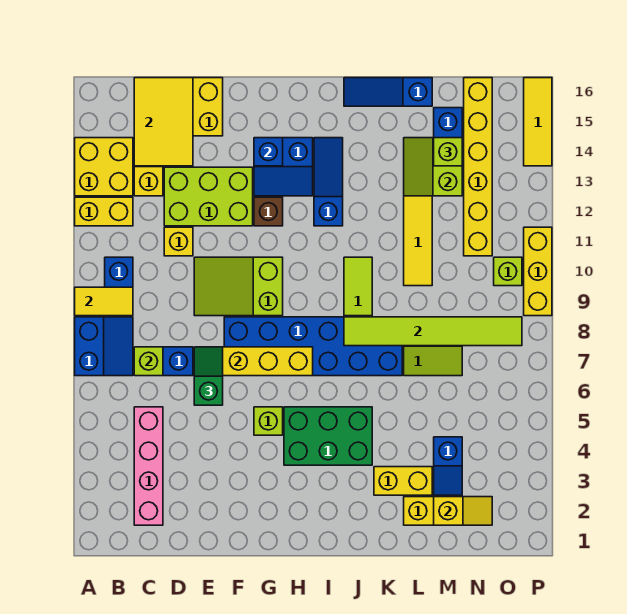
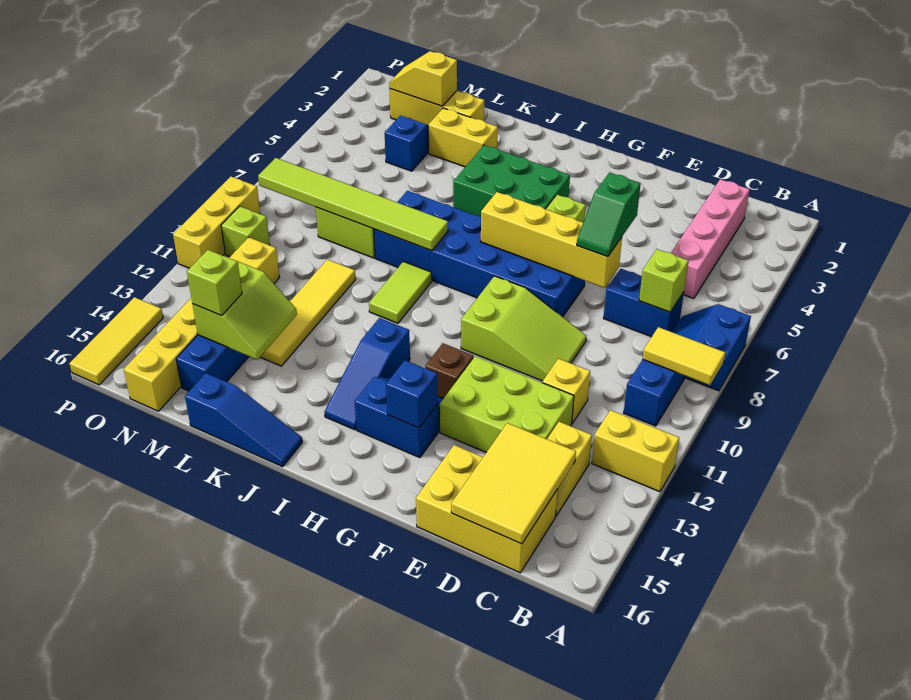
yellow 2x2 brick [75,138,133,196] -> none

